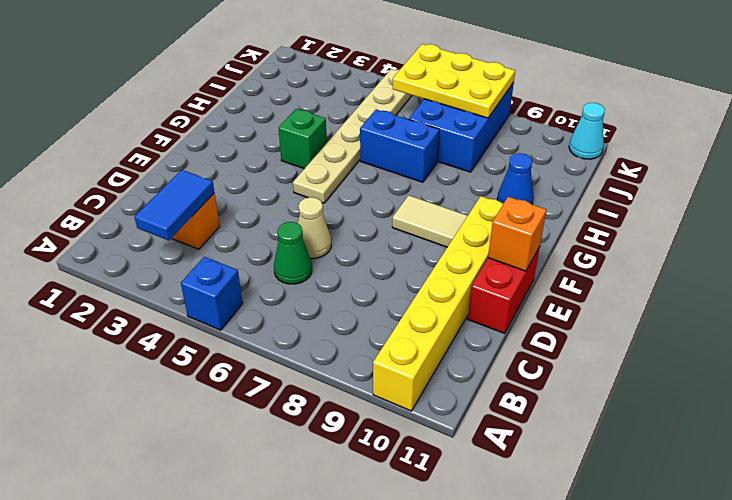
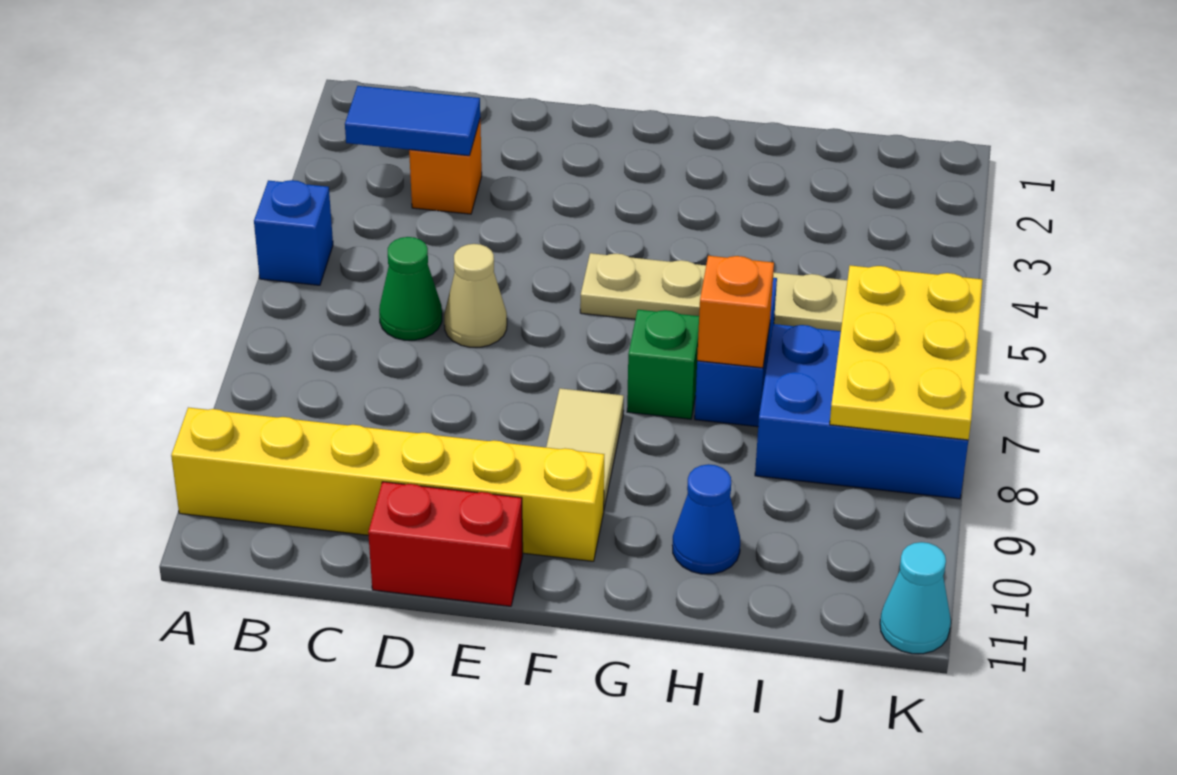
orange 1x1 brick [488,197,547,271] -> orange 1x1 brick moved to [697,256,774,368]
green 1x1 brick [279,109,327,169] -> green 1x1 brick moved to [627,310,699,419]

